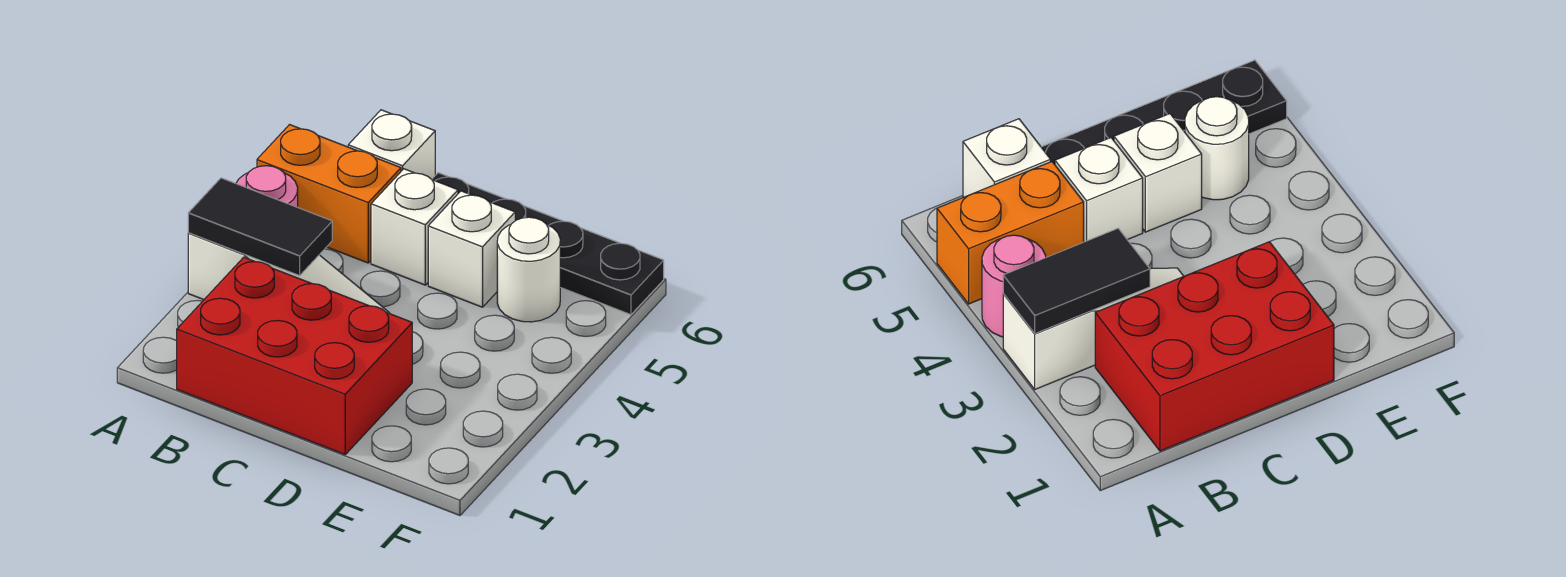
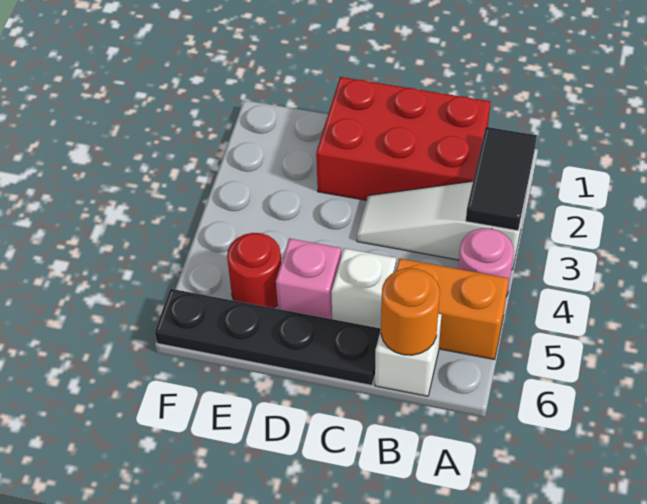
black 1x2 tile [188,178,332,276] -> black 1x2 tile turned to [466,127,537,231]
none -> orange 1x1 round brick [381,268,440,355]
white 1x1 brick [428,191,515,307] -> pink 1x1 brick [276,238,341,319]
white 1x1 round brick [497,217,560,322] -> red 1x1 round brick [227,233,281,308]

